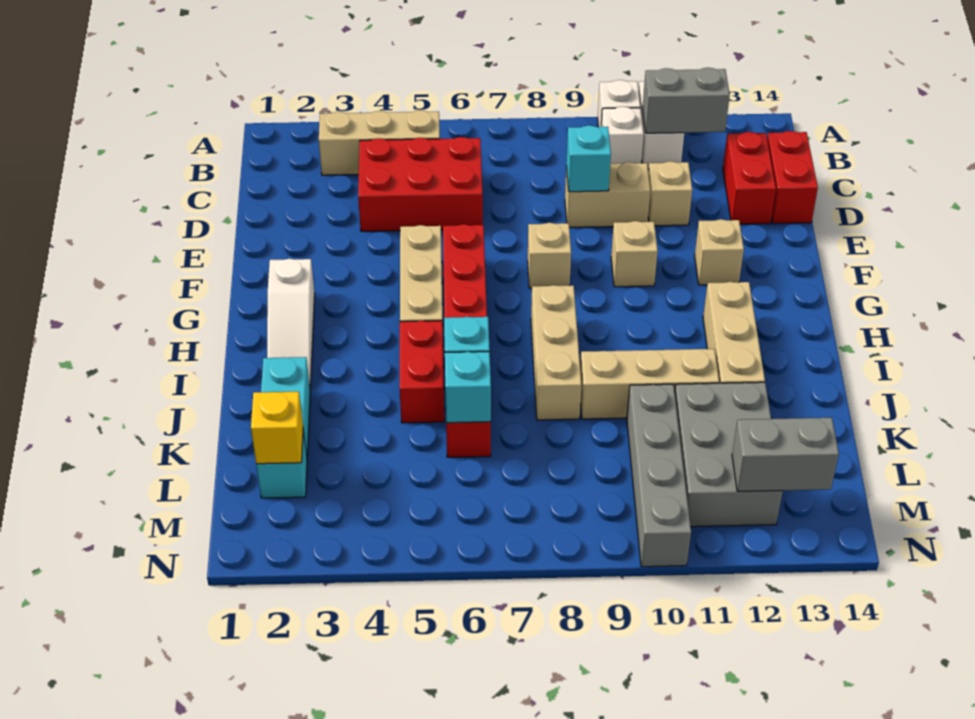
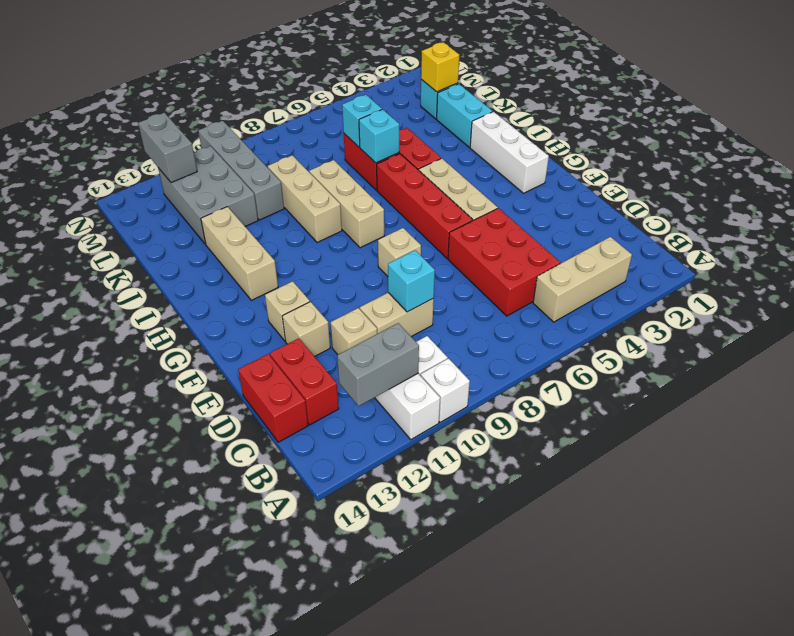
red 2x3 brick [358,137,483,231] -> red 2x3 brick turned to [448,208,560,316]
tan 1x1 brick [611,221,658,287] -> tan 1x1 brick moved to [282,302,330,356]
white 1x3 slope [267,259,315,388] -> white 1x3 brick [470,112,549,193]
tan 1x3 brick [580,349,719,419] -> tan 1x3 brick turned to [268,155,342,243]
grey 1x2 brick [732,418,839,491] -> grey 1x2 brick turned to [138,113,197,183]

